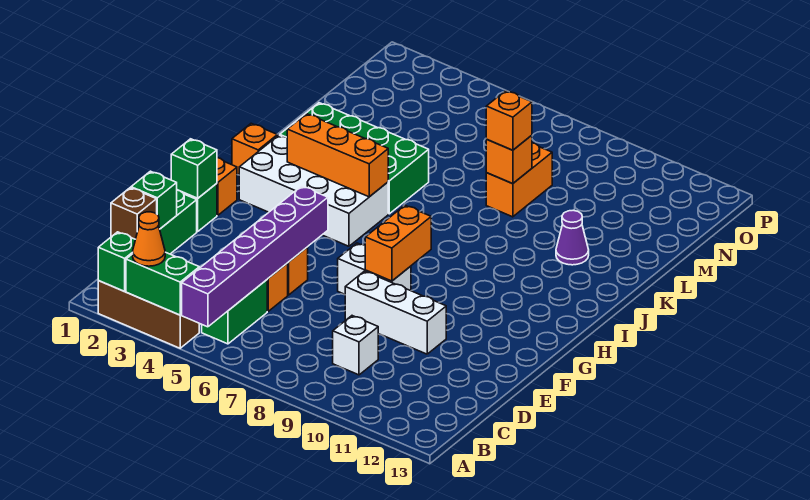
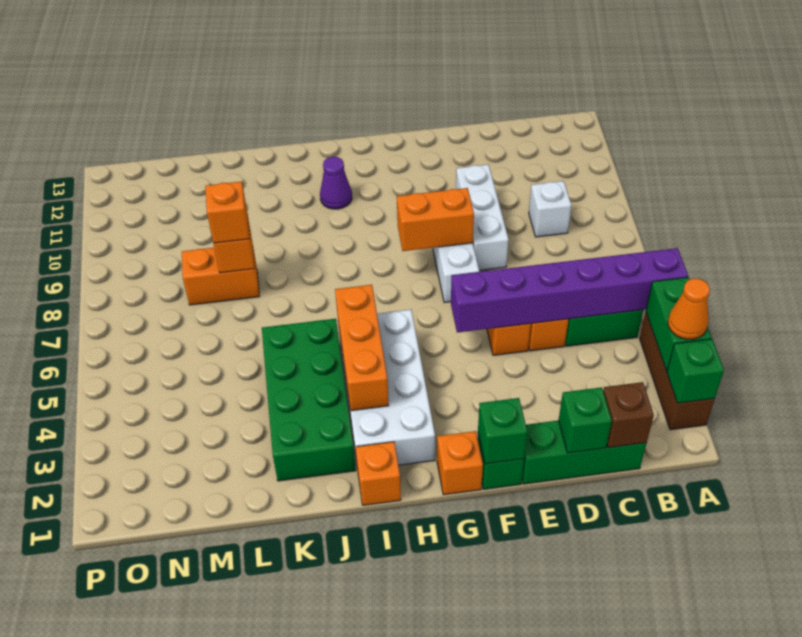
purple 1x1 cone [556,210,589,265] -> purple 1x1 cone moved to [320,157,352,209]

